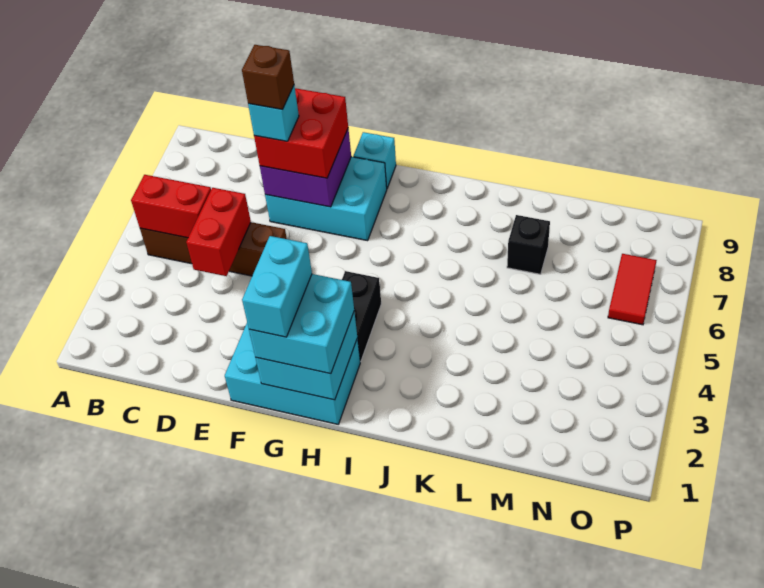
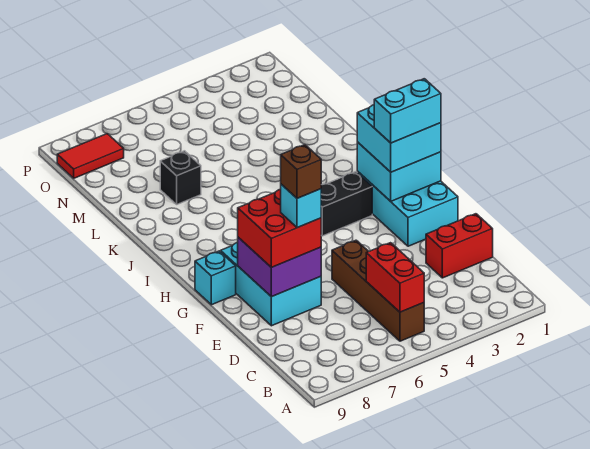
red 1x2 brick [186,188,251,276] -> red 1x2 brick moved to [426,214,493,278]
red 1x2 tile [608,254,657,325] -> red 1x2 tile moved to [57,134,124,178]

